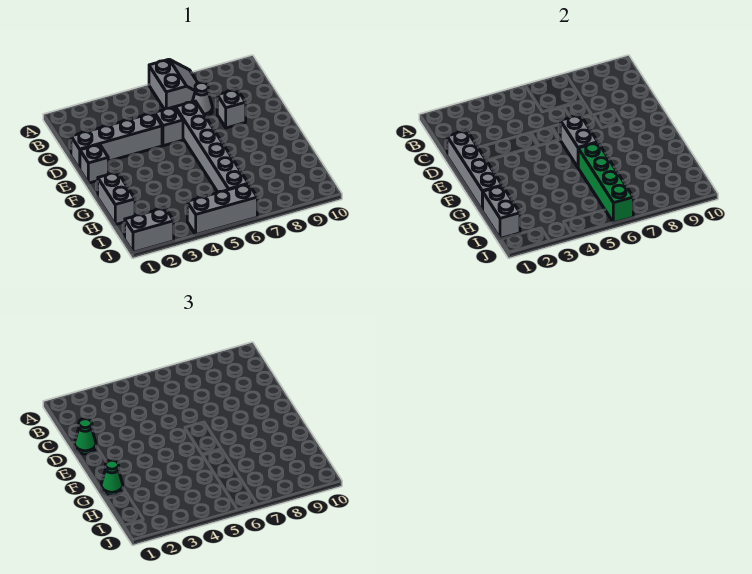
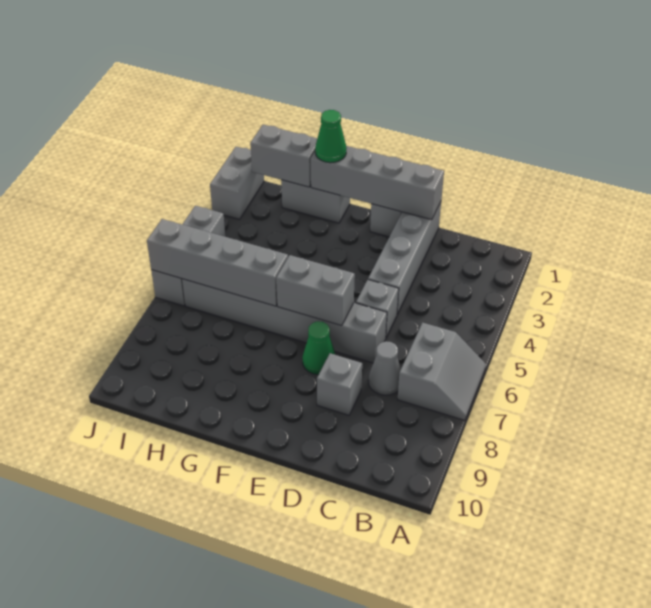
grey 2x2 slope [149,59,198,109] -> grey 2x2 slope turned to [398,323,486,420]
green 1x1 cone [74,419,96,454] -> green 1x1 cone moved to [302,321,335,375]
green 1x4 brick [578,143,633,223] -> grey 1x4 brick [147,219,288,306]

